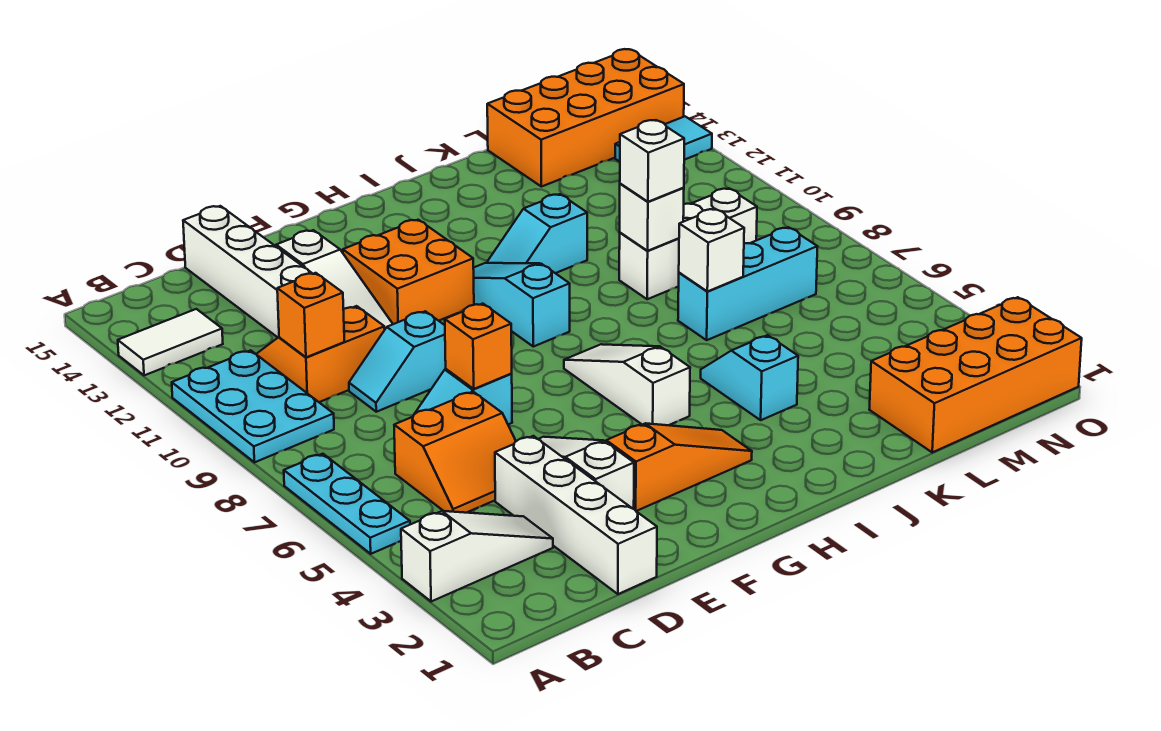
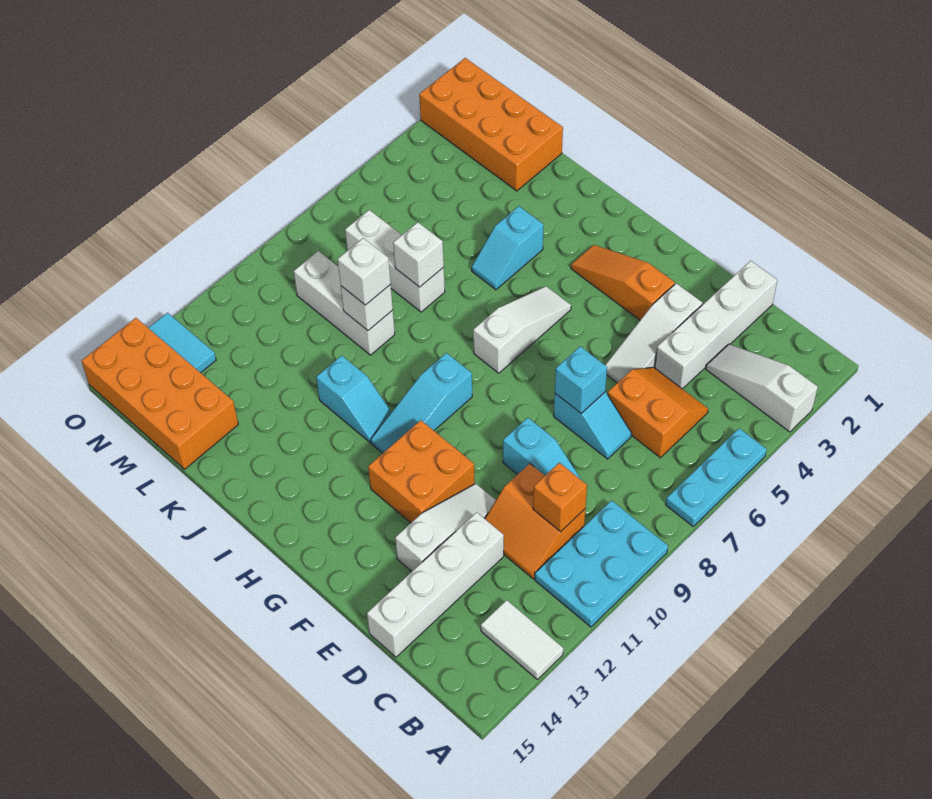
orange 1x1 brick [445,304,512,389] -> cyan 1x1 brick [555,346,607,413]
white 1x3 slope [564,344,690,425] -> white 1x3 slope turned to [473,286,571,373]
cyan 1x3 brick [678,227,817,340] -> white 1x3 brick [345,210,445,312]

